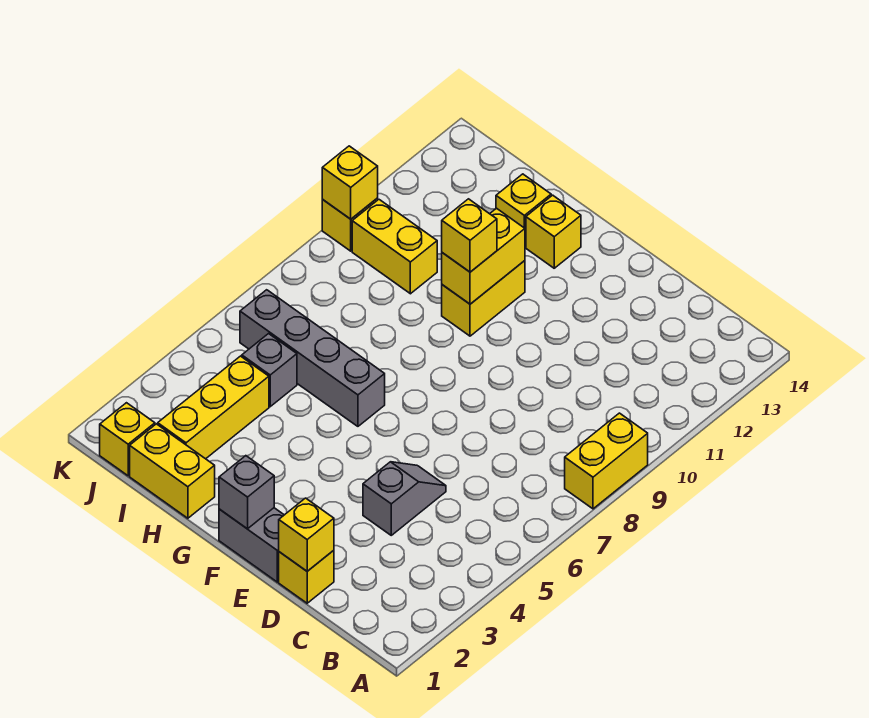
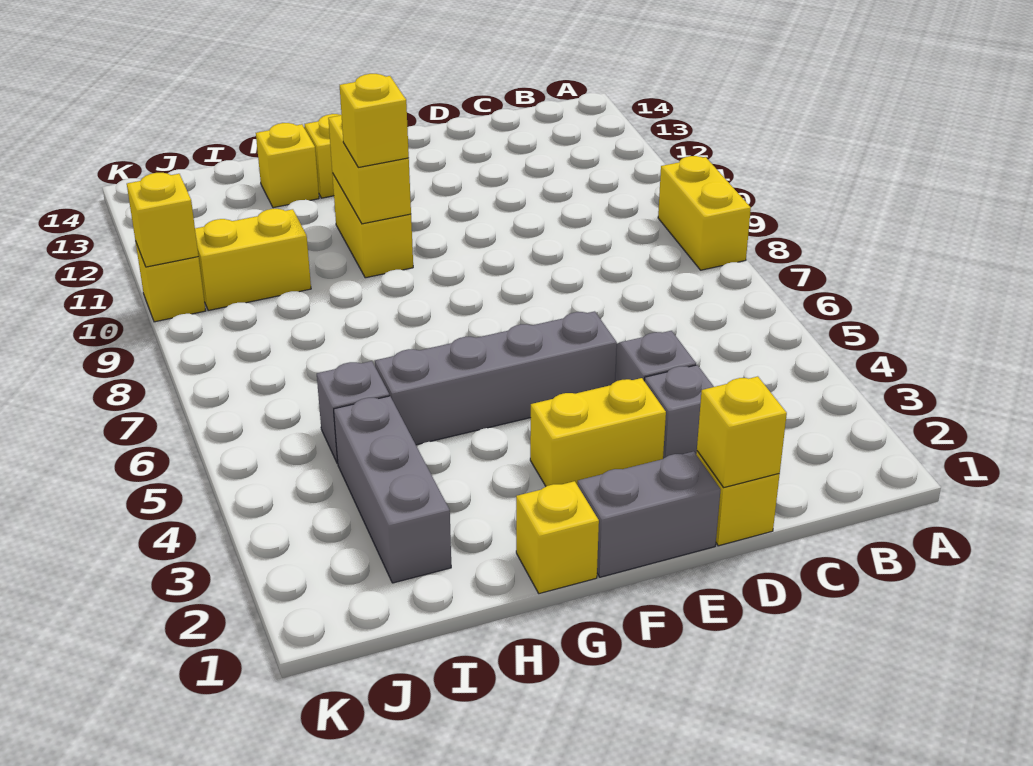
grey 1x1 brick [219,456,274,529] -> grey 1x1 brick moved to [644,365,714,459]
grey 1x4 brick [240,290,385,426] -> grey 1x4 brick moved to [375,311,617,445]
yellow 1x2 brick [130,424,215,518] -> yellow 1x2 brick moved to [530,378,666,486]
yellow 1x3 brick [158,356,269,459] -> grey 1x3 brick [334,396,451,583]
yellow 1x1 brick [100,403,155,476] -> yellow 1x1 brick moved to [516,481,599,594]

